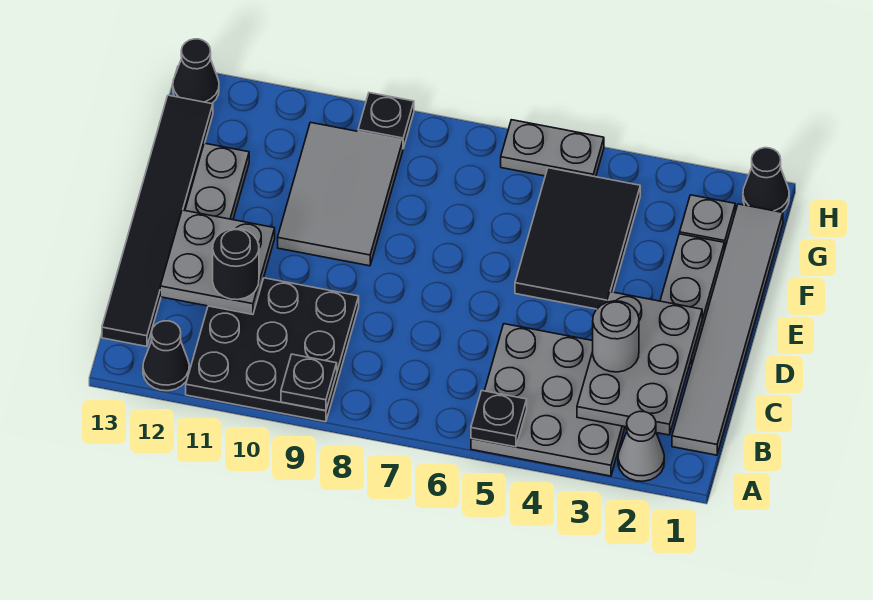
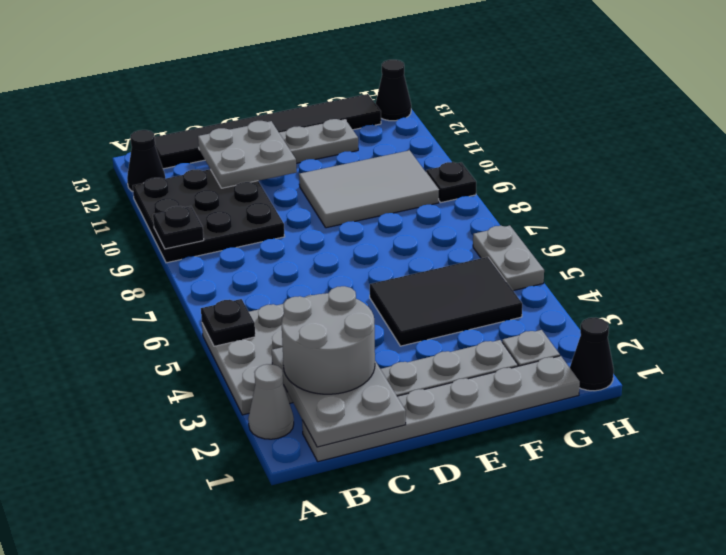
grey 1x6 tile [672,204,783,455] -> grey 1x6 plate [302,356,580,462]
grey 2x3 plate [577,292,702,435] -> grey 2x3 plate turned to [272,347,406,447]
grey 1x1 round brick [593,301,639,372] -> grey 2x2 round brick [281,286,375,394]
black 1x1 round brick [213,229,259,300] -> none

